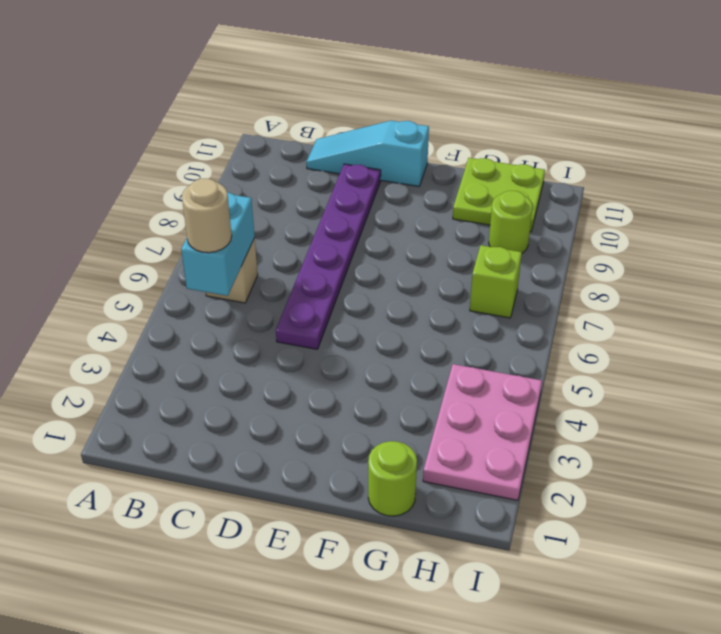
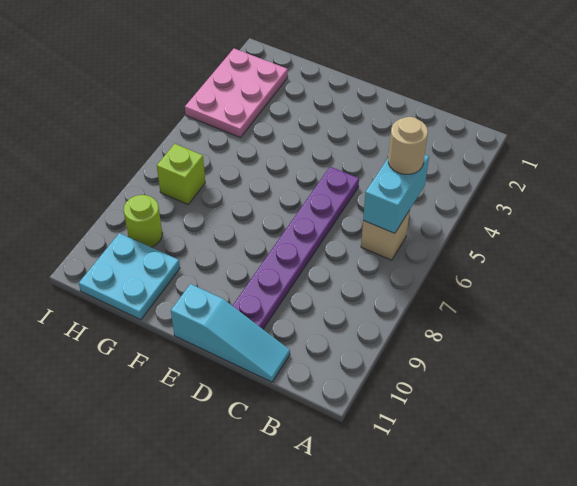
lime 1x1 round brick [368,441,417,516] -> none
lime 2x2 plate [453,158,545,232] -> cyan 2x2 plate [79,233,180,320]

